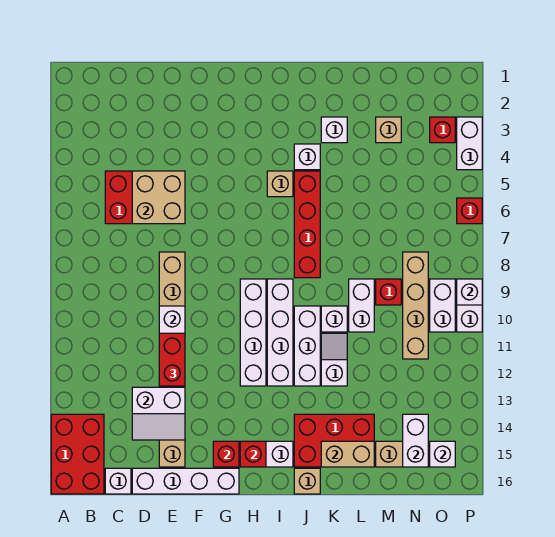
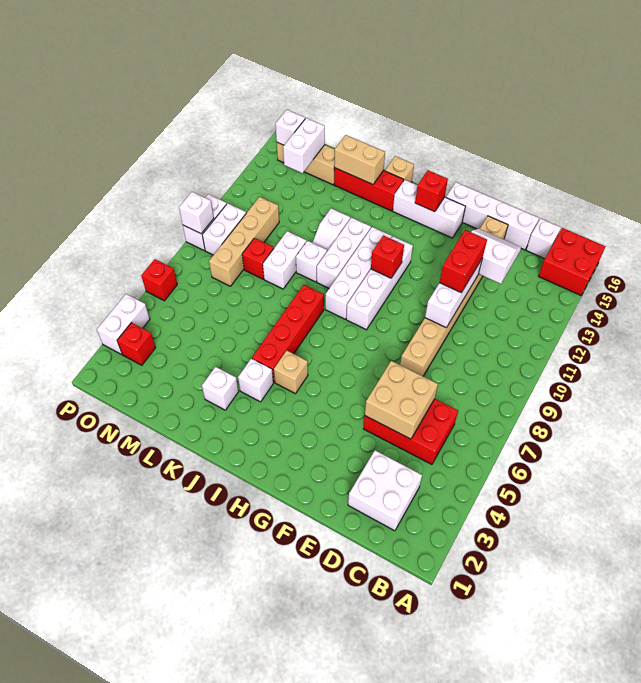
red 2x3 brick [51,414,104,494] -> red 2x2 brick [539,228,606,295]
none -> white 2x2 brick [348,450,422,531]
red 1x1 brick [213,441,239,467] -> red 1x1 brick moved to [371,235,404,278]
red 2x3 brick [294,414,374,467] -> red 1x3 brick [334,168,404,211]
tan 1x1 brick [376,117,401,143] -> none

